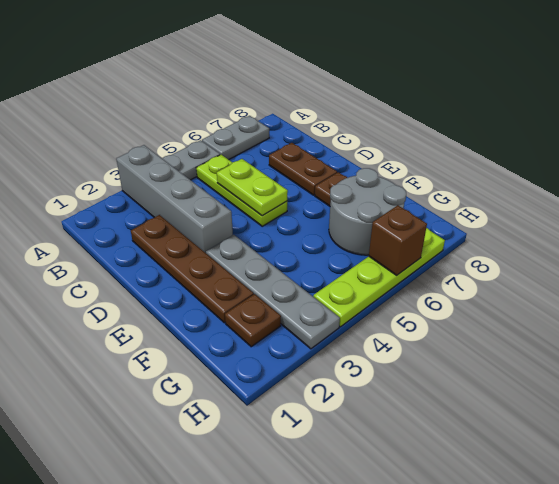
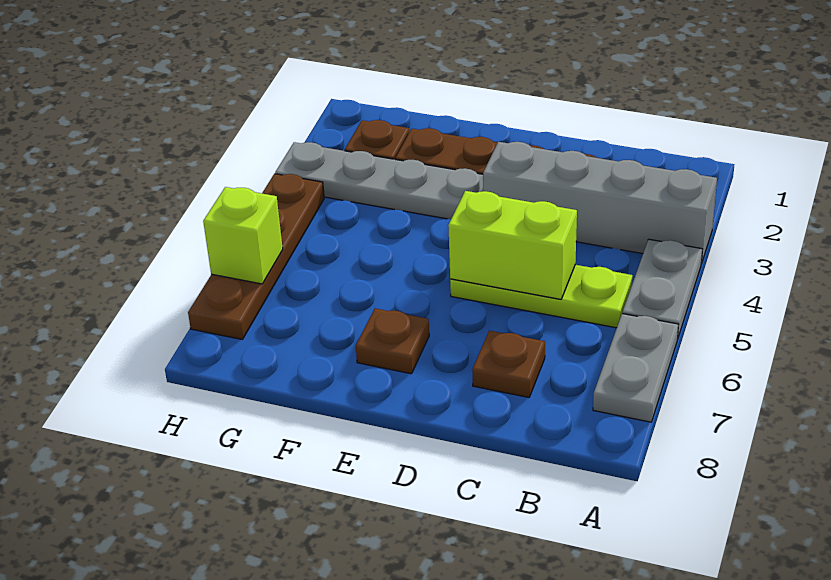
lime 1x2 plate [217,159,288,216] -> lime 1x2 brick [448,191,577,299]
brown 1x2 plate [269,143,337,195] -> brown 1x1 plate [472,330,545,397]
grey 2x2 round brick [329,168,406,255] -> none
lime 1x4 plate [313,228,445,327] -> brown 1x4 plate [188,174,324,339]
brown 1x1 brick [369,205,427,275] -> lime 1x1 brick [203,187,283,284]

